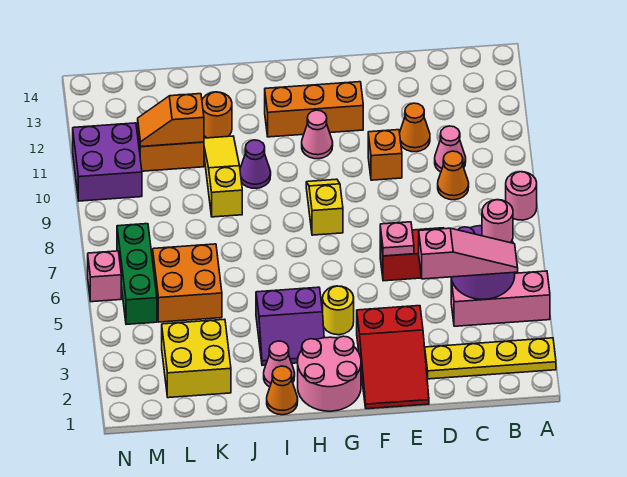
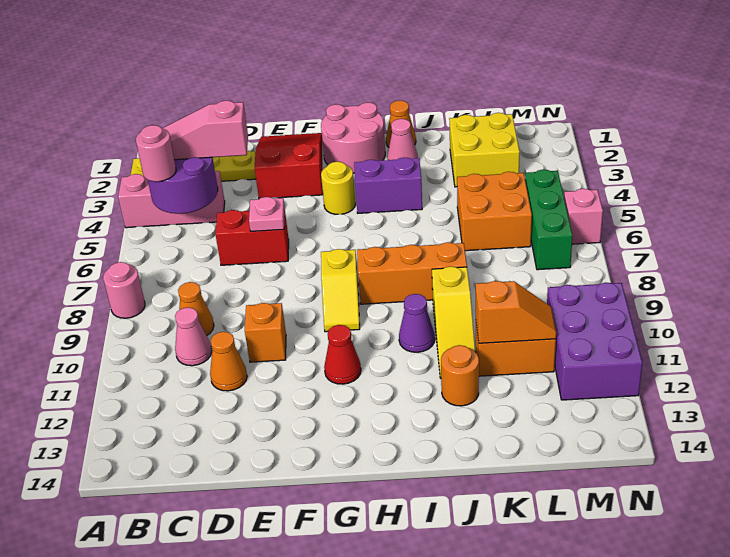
orange 1x3 brick [265,82,363,137] -> orange 1x3 brick moved to [357,242,467,304]
pink 1x1 cone [302,110,333,159] -> red 1x1 cone [324,325,361,384]
purple 2x2 brick [73,123,142,201] -> purple 2x3 brick [547,283,642,400]

